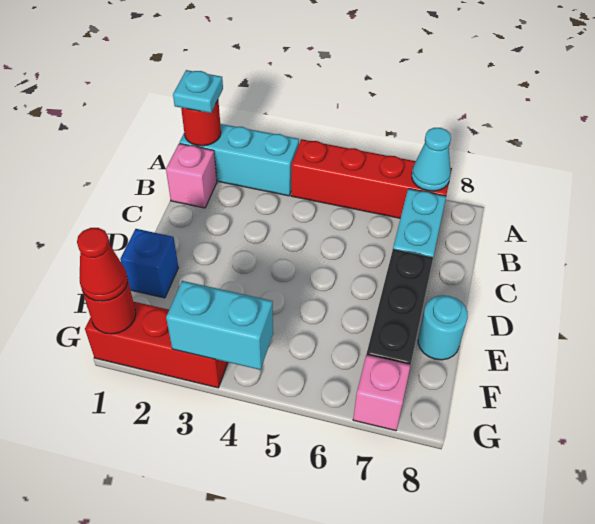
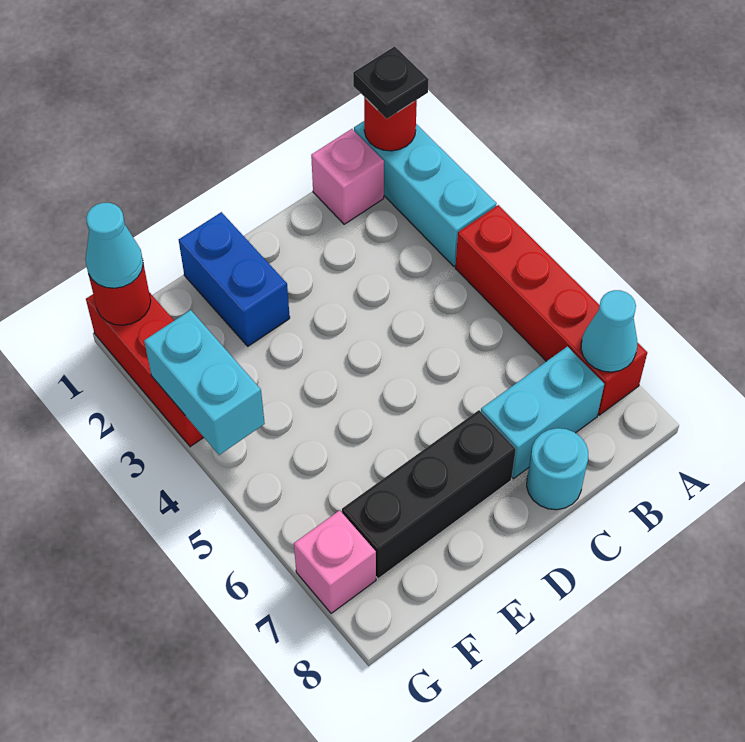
cyan 1x1 plate [173,70,223,113] -> black 1x1 plate [353,46,429,119]
blue 1x1 brick [120,229,179,298] -> blue 1x2 brick [179,212,290,346]
cyan 1x1 round brick [418,295,468,360] -> cyan 1x1 round brick moved to [527,428,588,510]
red 1x1 cone [77,228,128,301] -> cyan 1x1 cone [85,203,143,288]

